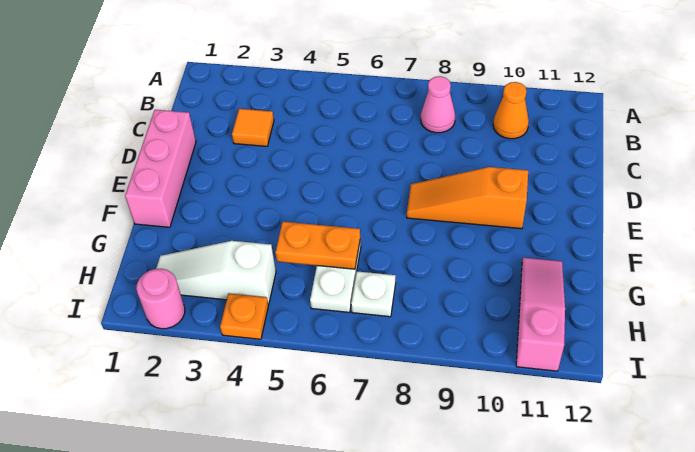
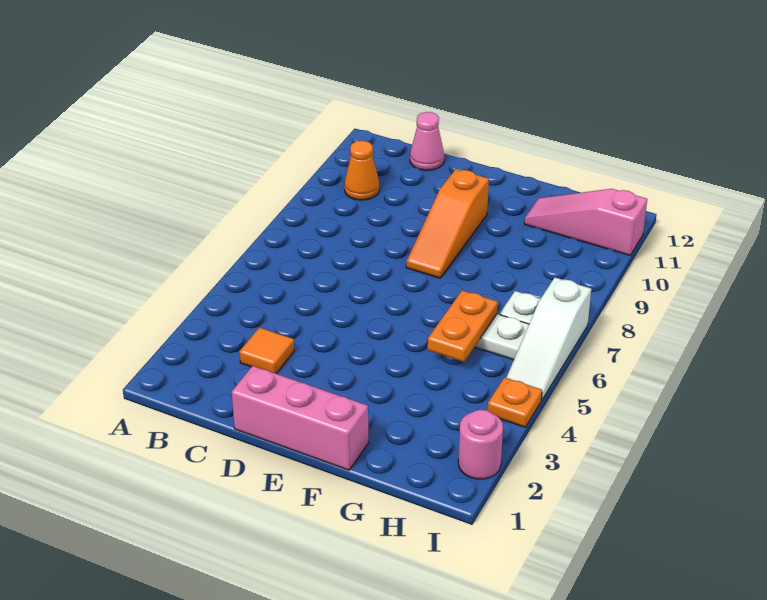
pink 1x1 cone [421,76,455,133] -> pink 1x1 cone moved to [410,112,444,170]
white 1x3 slope [156,241,276,304] -> white 1x3 slope moved to [506,278,591,400]

